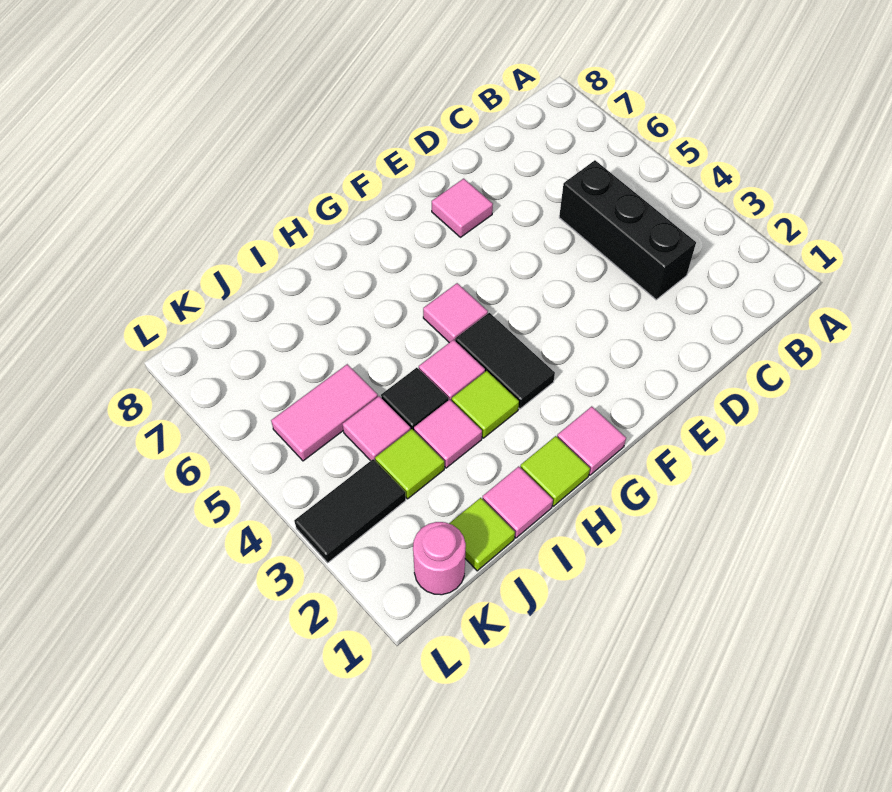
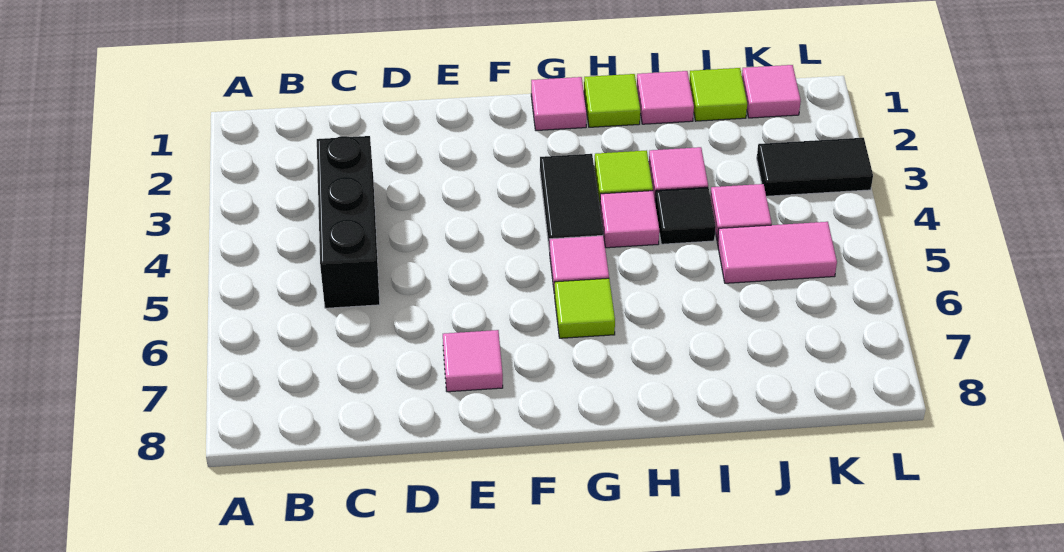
lime 1x1 tile [375,429,444,499] -> lime 1x1 tile moved to [555,278,615,338]
pink 1x1 round brick [413,522,466,595] -> pink 1x1 tile [742,65,801,118]

